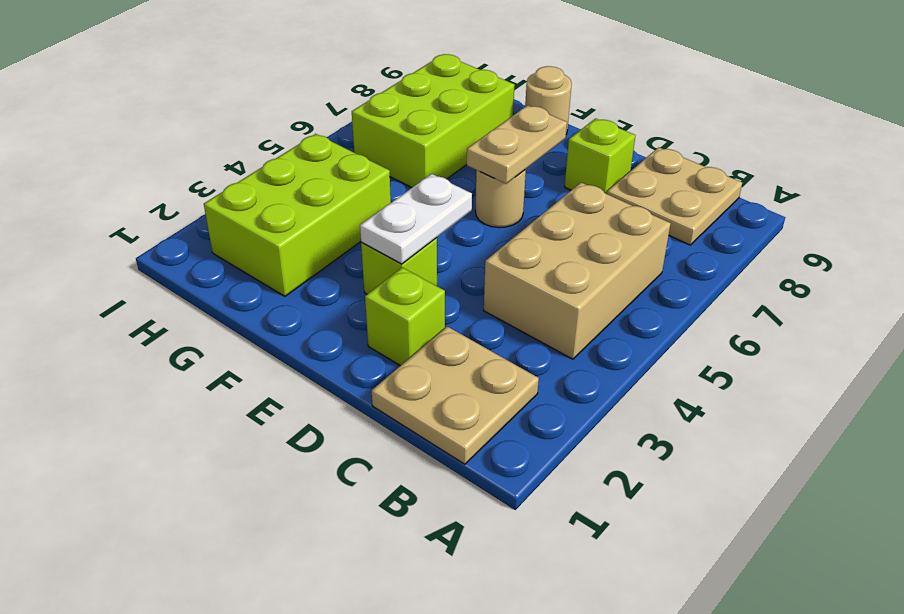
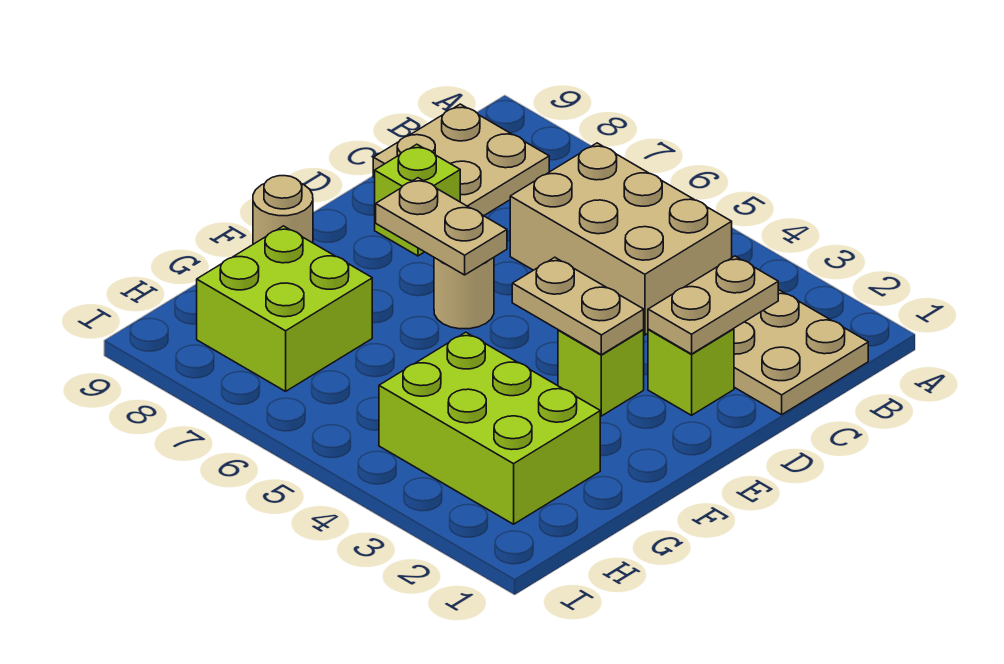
none -> tan 1x2 plate [648,256,778,354]
white 1x2 plate [360,174,472,264] -> tan 1x2 plate [512,257,644,355]
lime 2x3 brick [352,54,515,188] -> lime 2x2 brick [197,226,372,391]

